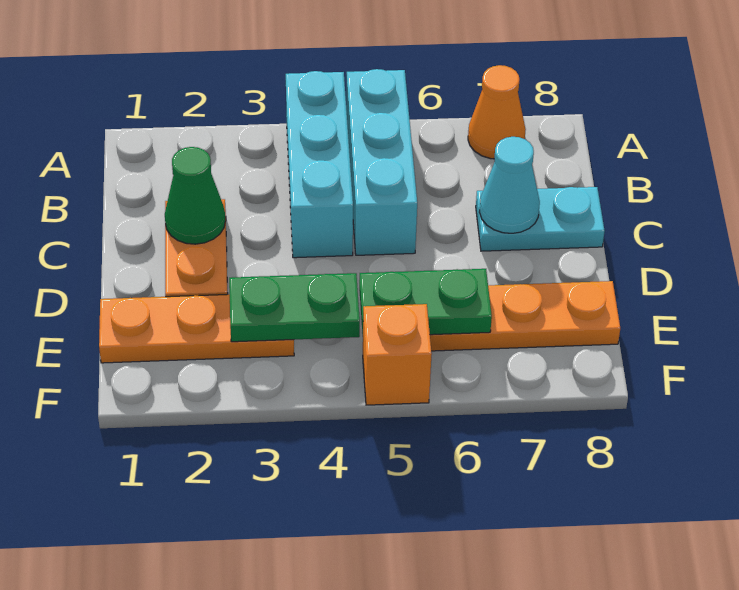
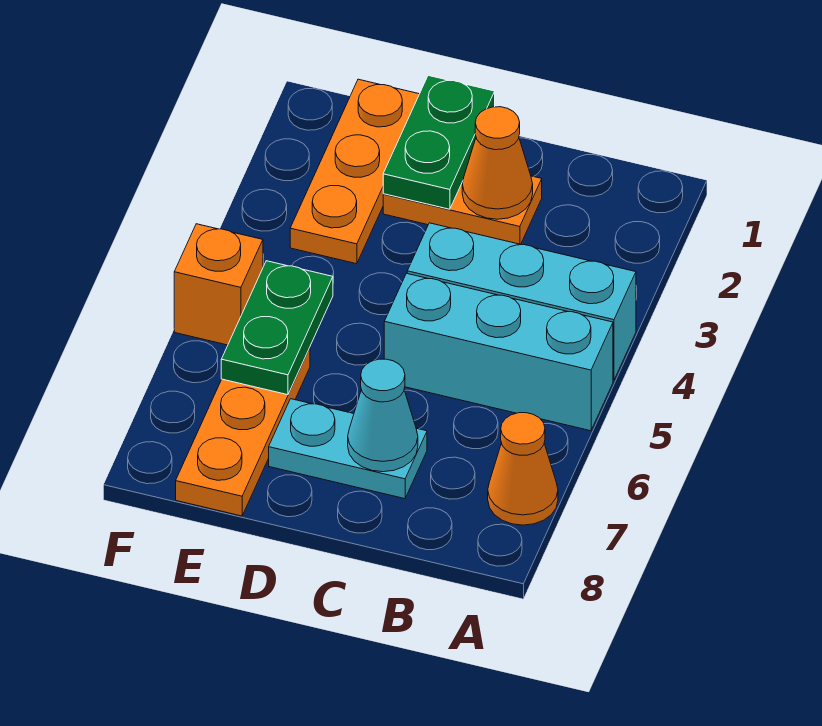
green 1x1 cone [165,147,225,244] -> orange 1x1 cone [462,107,533,219]
cyan 1x2 plate [476,187,605,251] -> cyan 1x2 plate turned to [269,399,427,499]
green 1x2 plate [229,273,360,342] -> green 1x2 plate moved to [383,75,495,209]

